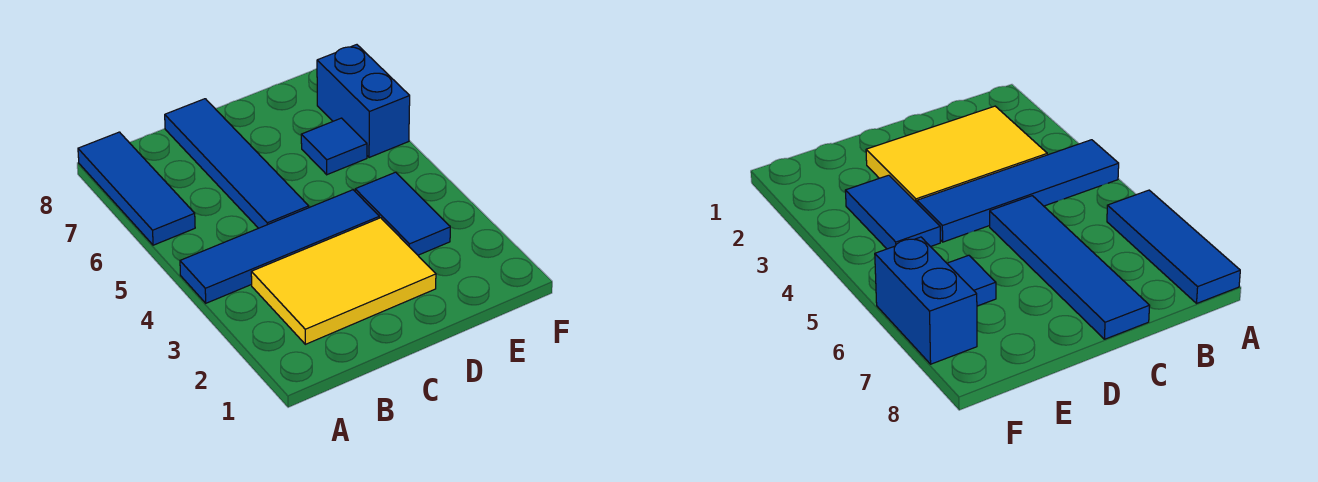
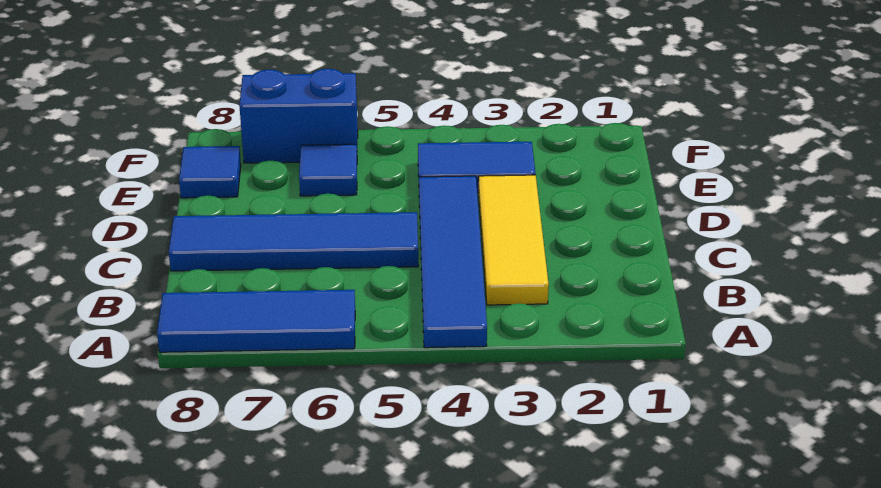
yellow 2x3 tile [251,218,436,344] -> yellow 1x3 tile [479,175,549,305]
none -> blue 1x1 tile [179,146,241,198]

